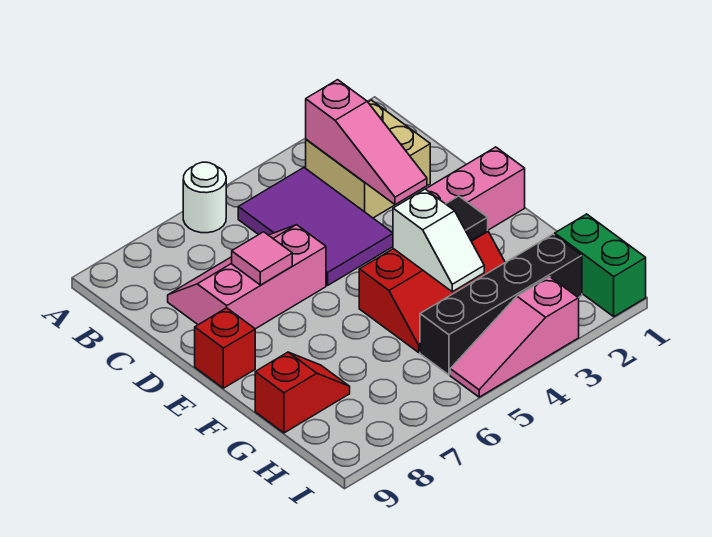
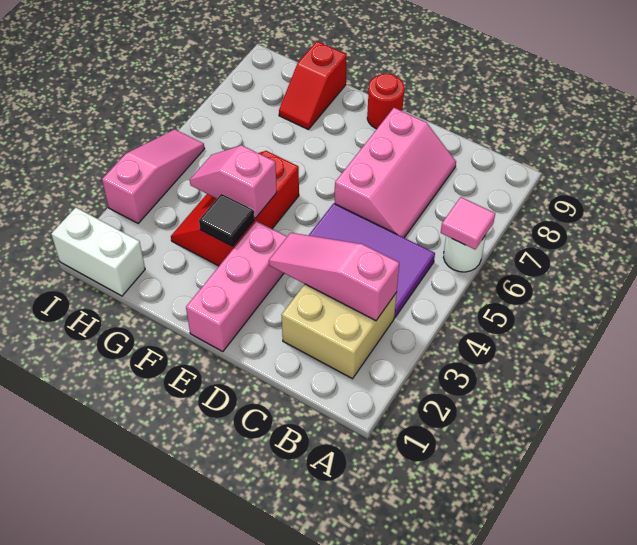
pink 1x1 tile [232,232,292,285] -> pink 1x1 tile moved to [441,197,495,249]
red 1x1 brick [195,308,255,388] -> red 1x1 round brick [367,73,404,129]
white 1x2 slope [393,189,484,292] -> pink 1x2 slope [190,145,277,218]
green 1x2 brick [555,214,646,317] -> white 1x2 brick [51,208,145,296]
black 1x4 brick [420,234,582,375] -> none

